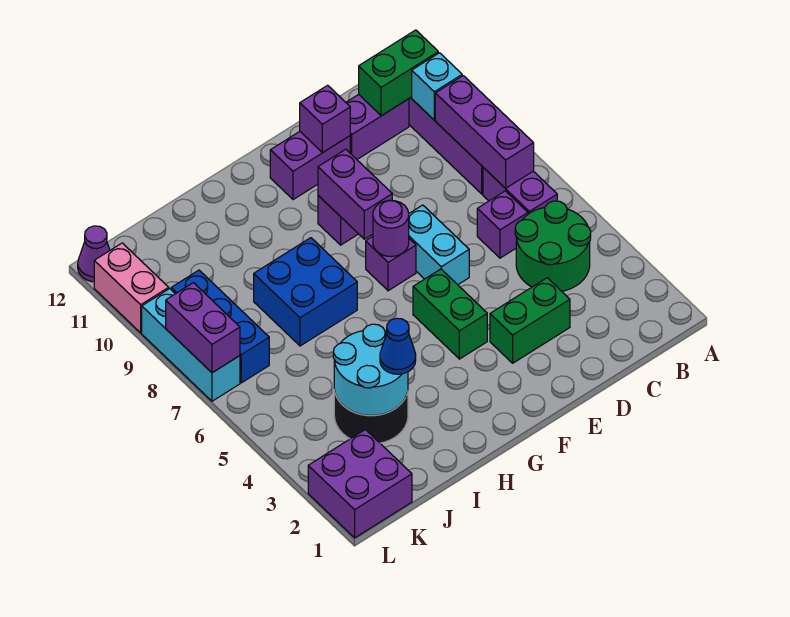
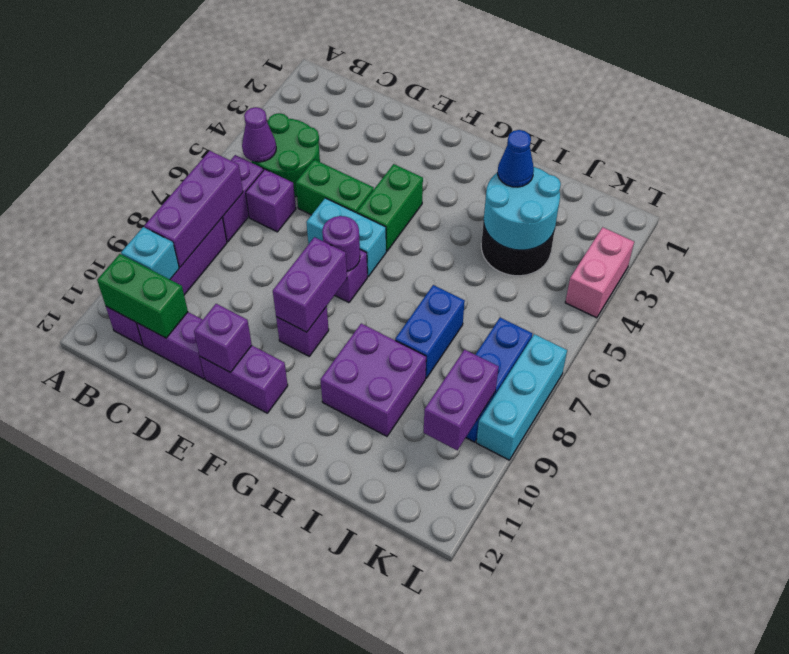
green 1x2 brick [490,278,570,363] -> green 1x2 brick moved to [296,160,374,215]
cyan 1x2 brick [409,205,469,285] -> cyan 1x2 brick turned to [306,198,386,276]
blue 2x2 brick [254,238,357,346] -> blue 1x2 brick [395,285,465,378]
purple 2x2 brick [308,430,412,538] -> purple 2x2 brick moved to [320,324,426,436]
purple 1x2 brick [166,283,240,373] -> purple 1x2 brick moved to [424,349,499,450]
pink 1x2 brick [94,243,169,333] -> pink 1x2 brick moved to [565,227,634,318]
purple 1x1 cone [78,226,110,282] -> purple 1x1 cone moved to [242,107,276,162]

